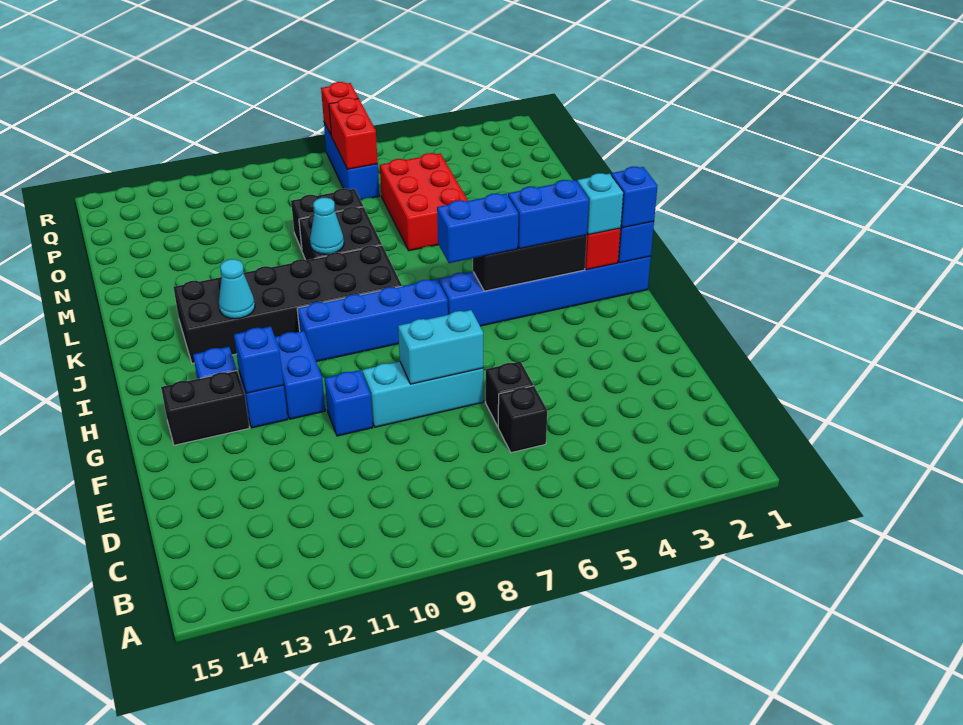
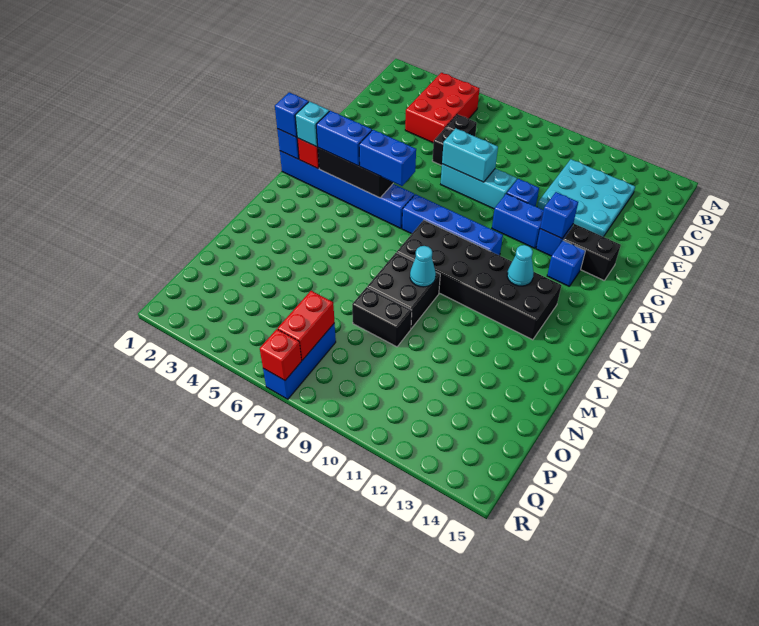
none -> cyan 3x3 plate [537,159,635,237]
blue 1x2 brick [275,331,325,419] -> blue 1x2 brick turned to [492,194,544,248]
red 2x3 brick [380,153,468,251] -> red 2x3 brick moved to [405,73,479,143]

